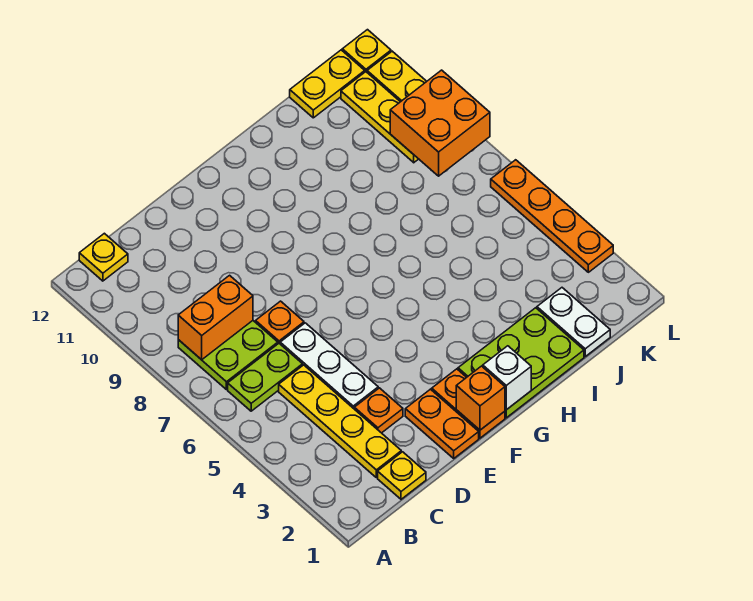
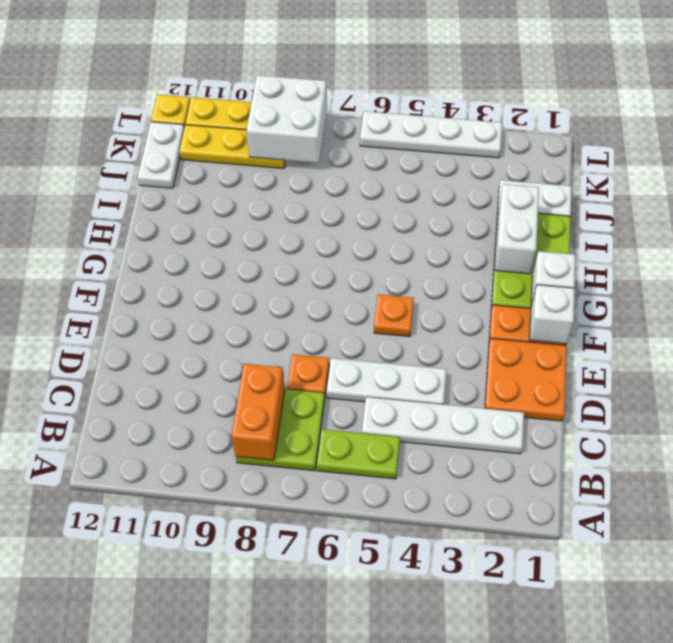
lime 1x2 plate [228,344,303,411] -> lime 1x2 plate turned to [317,429,400,479]
yellow 1x1 plate [79,233,128,281] -> none
yellow 1x1 plate [378,452,426,499] -> none
yellow 1x4 plate [279,365,401,478] -> white 1x4 plate [362,397,524,454]
orange 1x1 plate [354,388,403,433] -> orange 1x1 plate moved to [374,295,414,337]
orange 1x2 plate [405,389,479,458] -> orange 2x2 plate [485,339,567,421]
orange 1x1 brick [456,366,505,430] -> white 1x1 brick [530,285,575,344]
none -> white 1x2 brick [495,184,539,274]
yellow 1x2 plate [290,50,365,118] -> white 1x2 plate [138,122,184,188]
orange 2x2 brick [390,70,490,176] -> white 2x2 brick [246,75,327,163]
orange 1x4 plate [491,160,613,272] -> white 1x4 plate [360,111,502,158]

